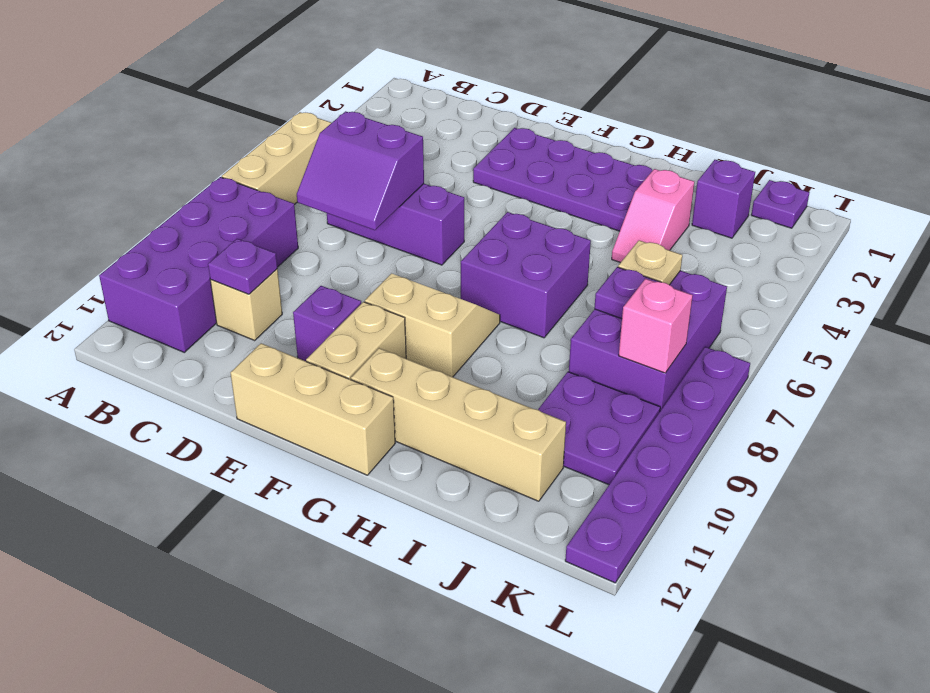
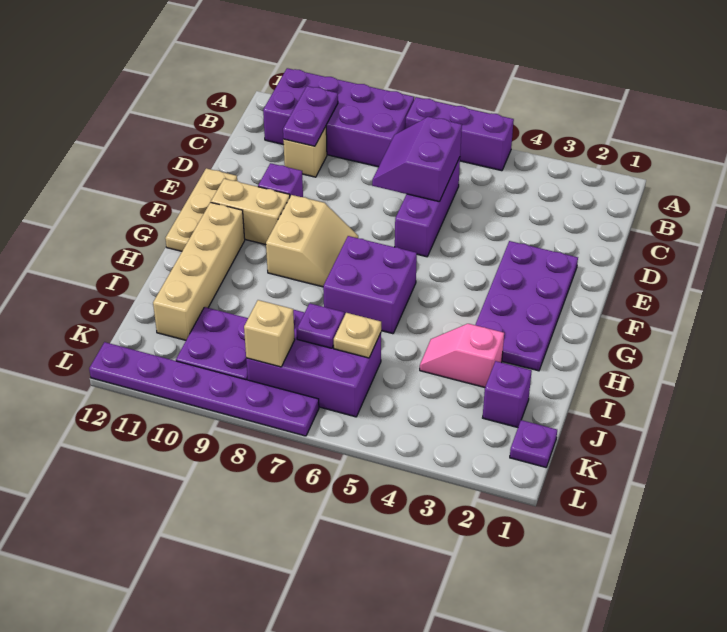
tan 1x3 brick [222,112,331,205] -> purple 1x3 brick [405,97,514,171]
purple 1x1 plate [208,239,277,294] -> purple 1x2 plate [283,86,338,146]
tan 1x3 brick [231,343,395,475] -> tan 1x3 plate [165,168,237,251]
pink 1x1 brick [619,279,693,373] -> tan 1x1 brick [244,300,295,367]

